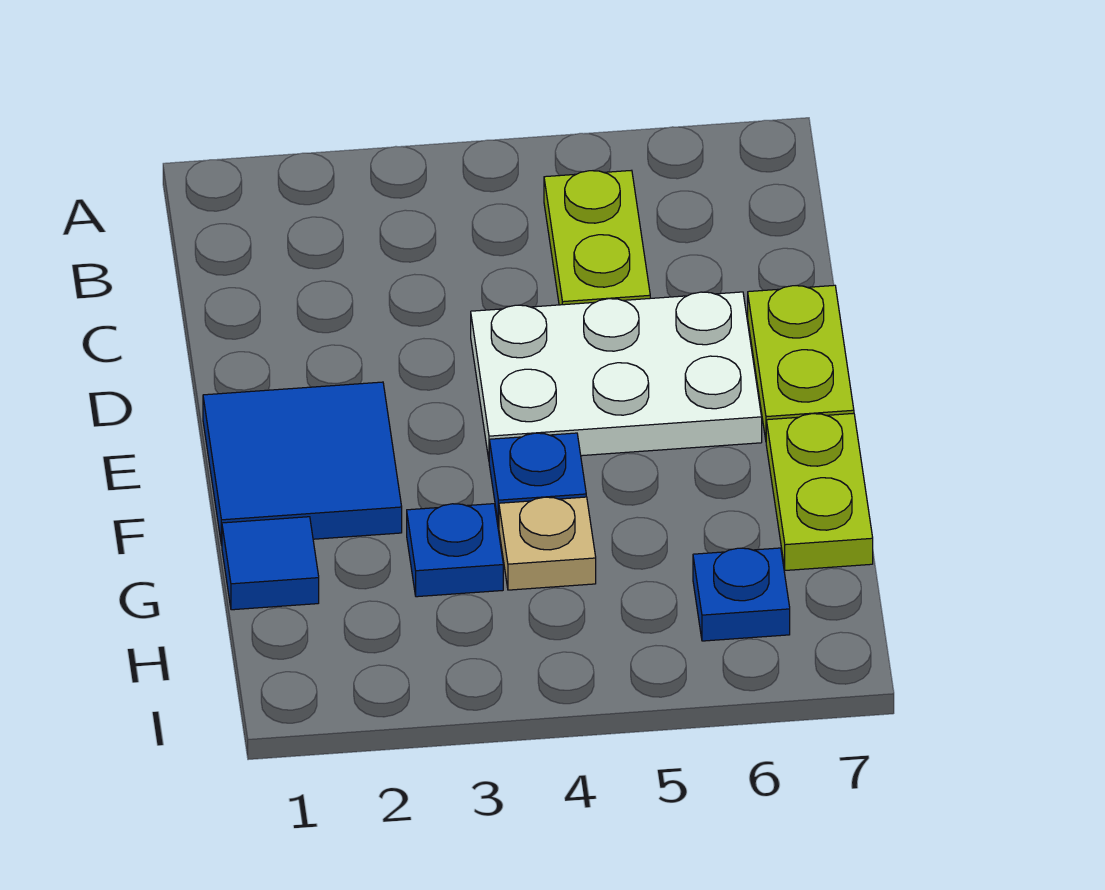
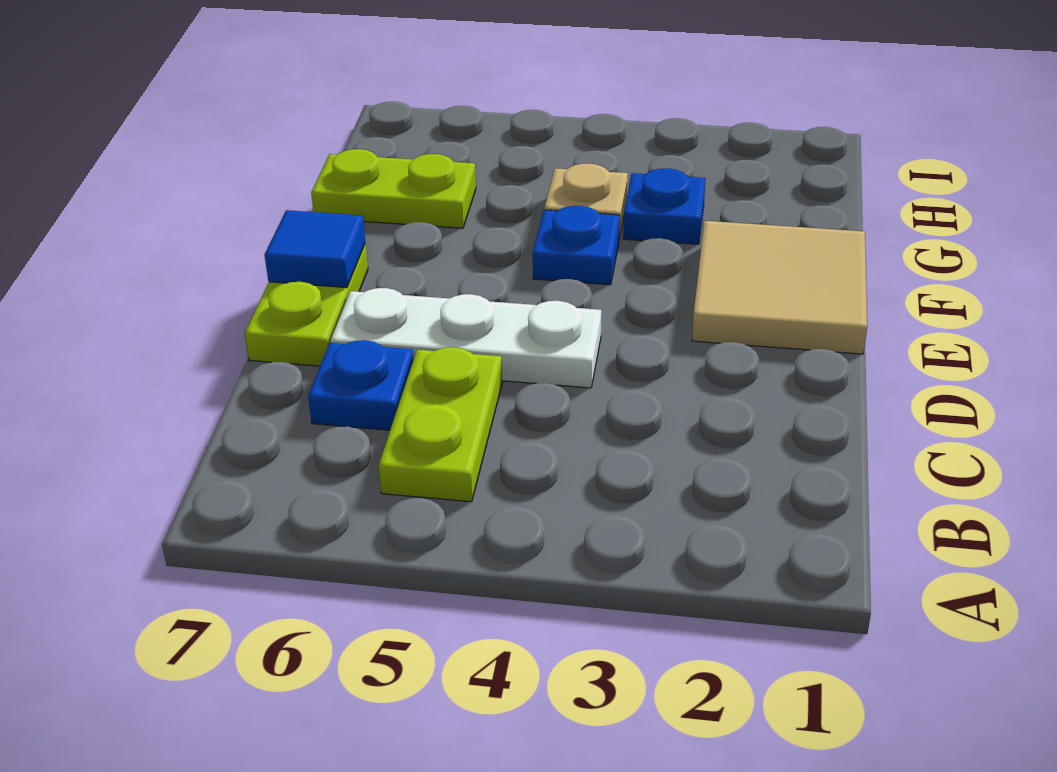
white 2x3 plate [471,292,762,459] -> white 1x3 plate [331,288,601,388]
blue 2x2 tile [203,382,402,545] -> tan 2x2 tile [692,221,867,354]
lime 1x2 plate [766,413,873,570] -> lime 1x2 plate turned to [311,149,476,228]
blue 1x1 tile [222,517,319,610] -> blue 1x1 tile moved to [265,210,365,288]
blue 1x1 plate [693,548,790,641] -> blue 1x1 plate moved to [308,340,414,430]

